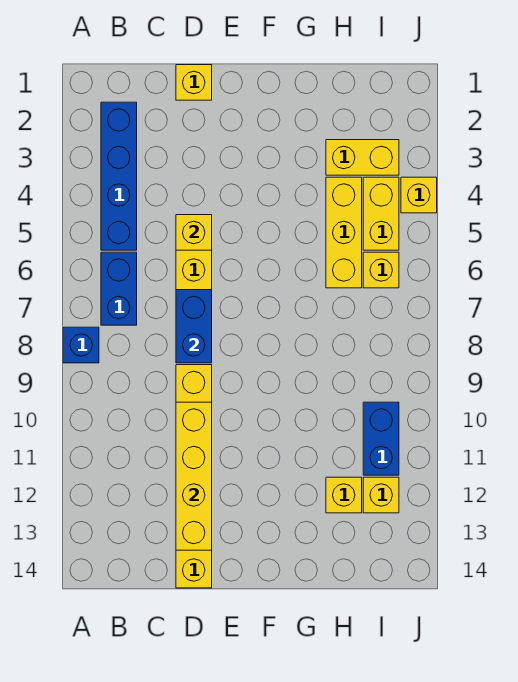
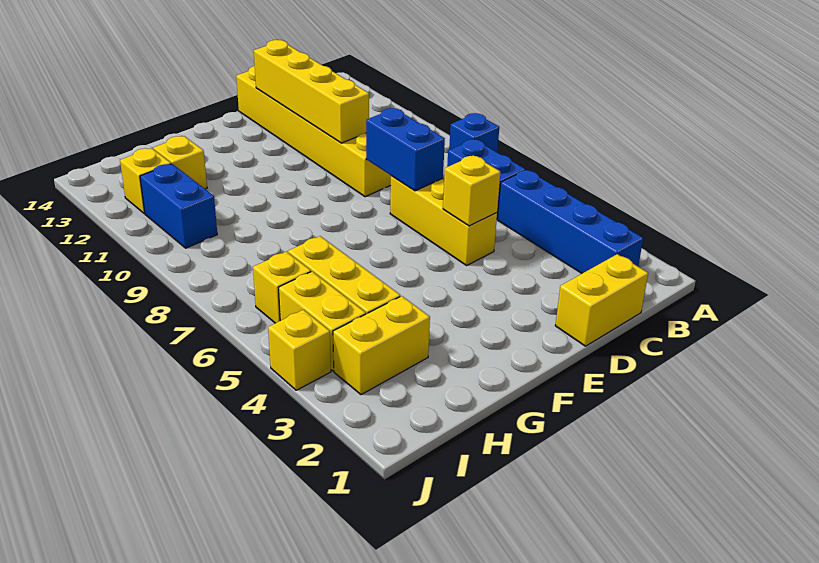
yellow 1x1 brick [176,65,212,100] -> yellow 1x2 brick [555,254,648,346]

